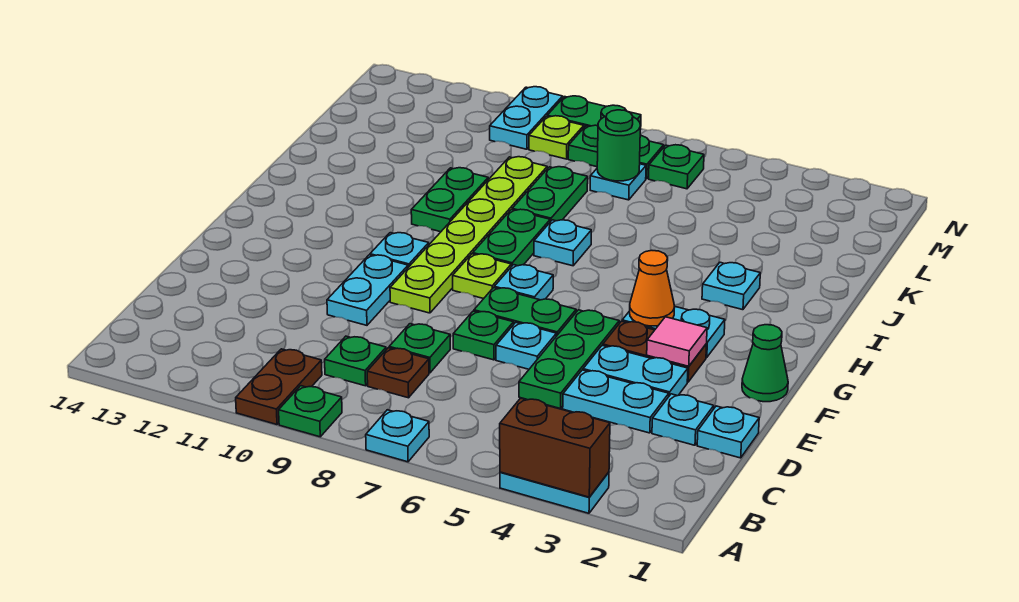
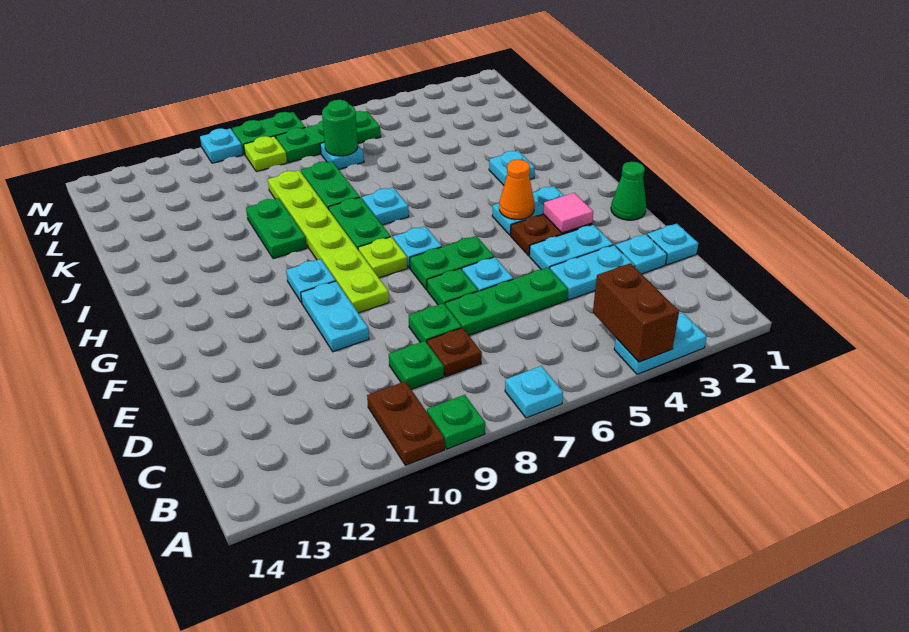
brown 1x2 brick [500,398,610,497] -> brown 1x2 brick turned to [593,263,679,362]
green 1x3 plate [519,310,619,409] -> green 1x3 plate turned to [445,268,568,335]
cyan 1x2 plate [490,87,563,149] -> cyan 1x1 plate [200,128,243,163]

